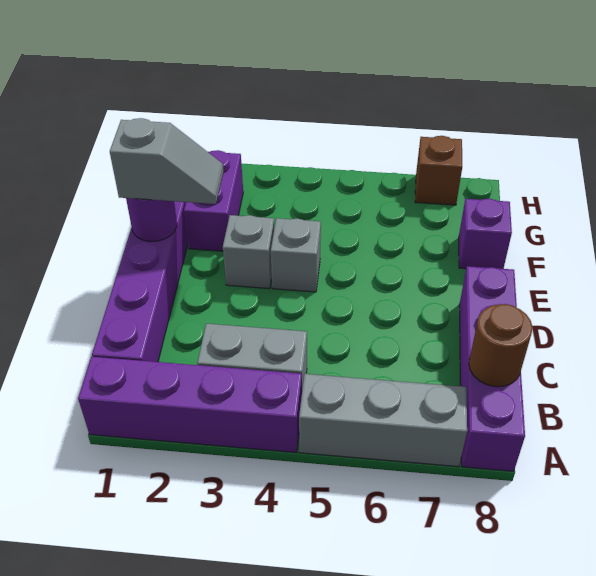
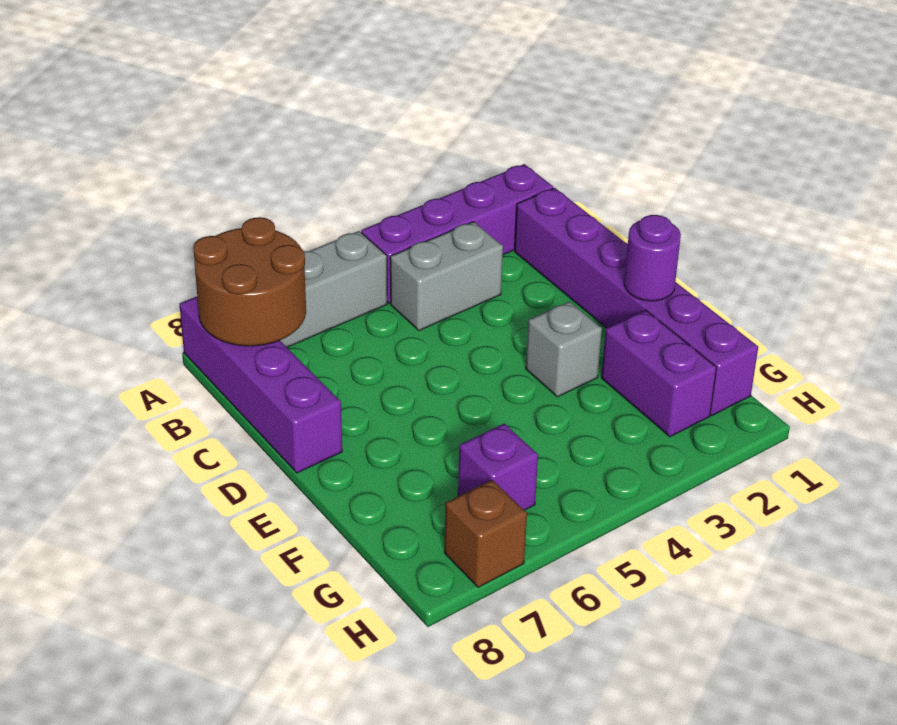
brown 1x1 round brick [469,304,532,387] -> brown 2x2 round brick [193,217,306,346]
grey 1x2 slope [110,118,224,204] -> none
grey 1x1 brick [271,218,321,292] -> none
purple 1x1 brick [459,199,512,269] -> purple 1x1 brick moved to [458,423,538,510]

